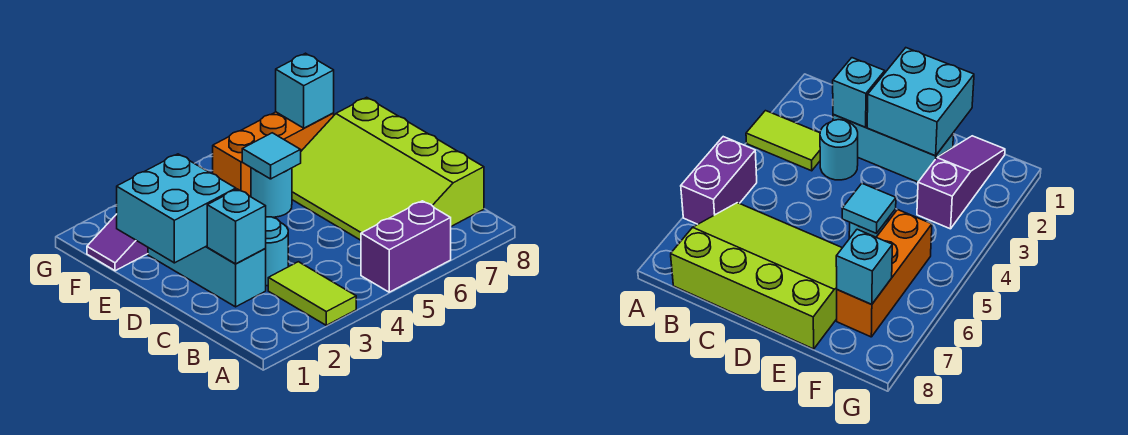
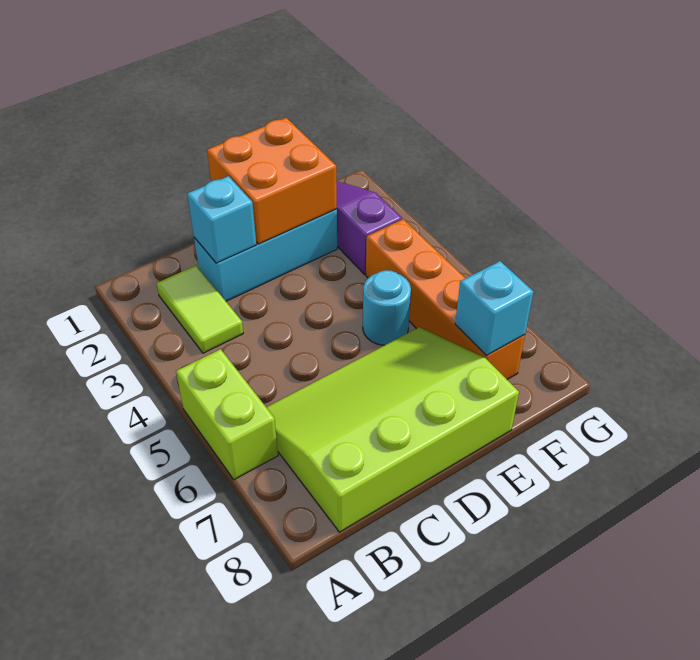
lime 1x2 tile [268,262,356,325] -> lime 1x2 tile turned to [157,266,243,353]
purple 1x2 brick [361,201,451,292] -> lime 1x2 brick [176,349,278,480]
cyan 1x1 round brick [265,217,288,286] -> none
cyan 2x2 brick [117,154,236,263] -> orange 2x2 brick [207,118,337,244]
cyan 1x1 tile [242,133,301,179] -> none
orange 1x3 brick [213,112,334,197] -> orange 1x4 brick [366,219,525,379]

